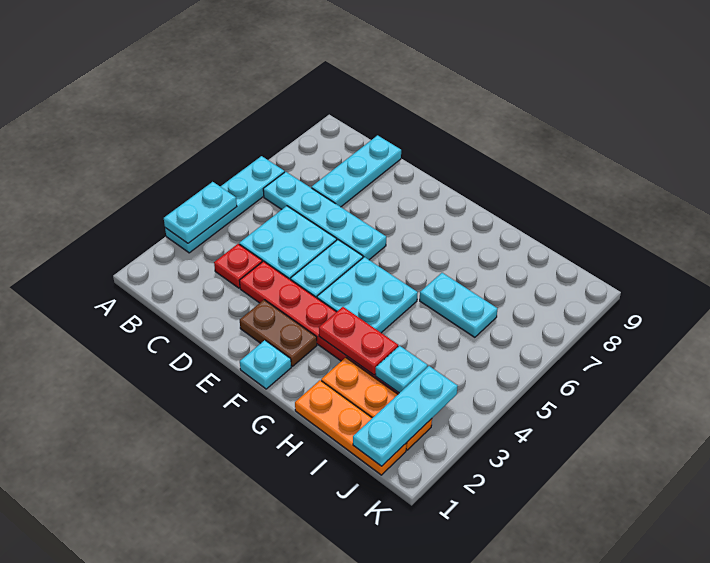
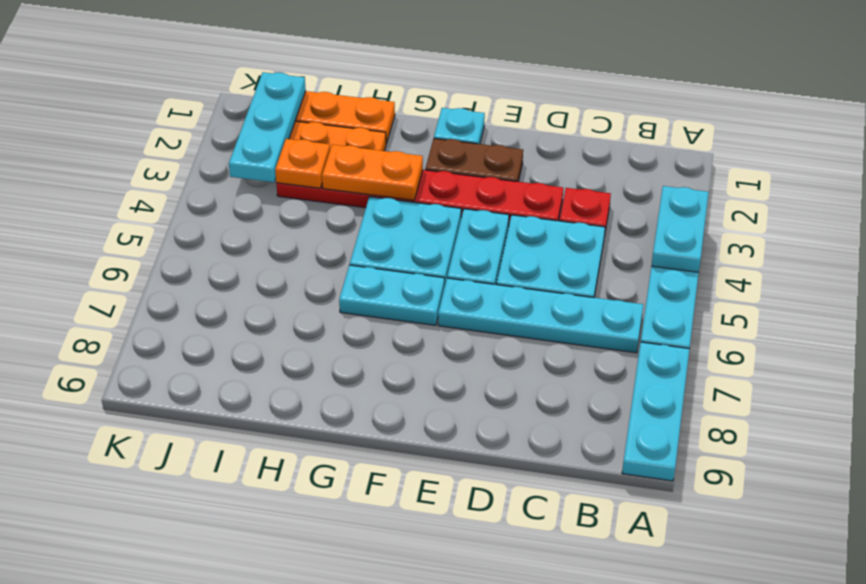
cyan 1x3 plate [311,135,401,207] -> cyan 1x3 plate moved to [622,342,689,481]
red 1x2 plate [319,307,398,375] -> orange 1x2 plate [322,145,423,200]
cyan 1x2 plate [420,273,497,337] -> cyan 1x2 plate moved to [339,265,444,325]
cyan 1x1 plate [375,346,428,393] -> orange 1x1 plate [275,139,330,188]

